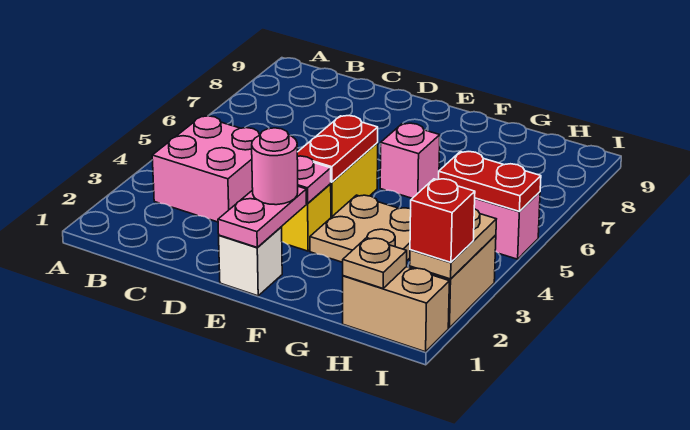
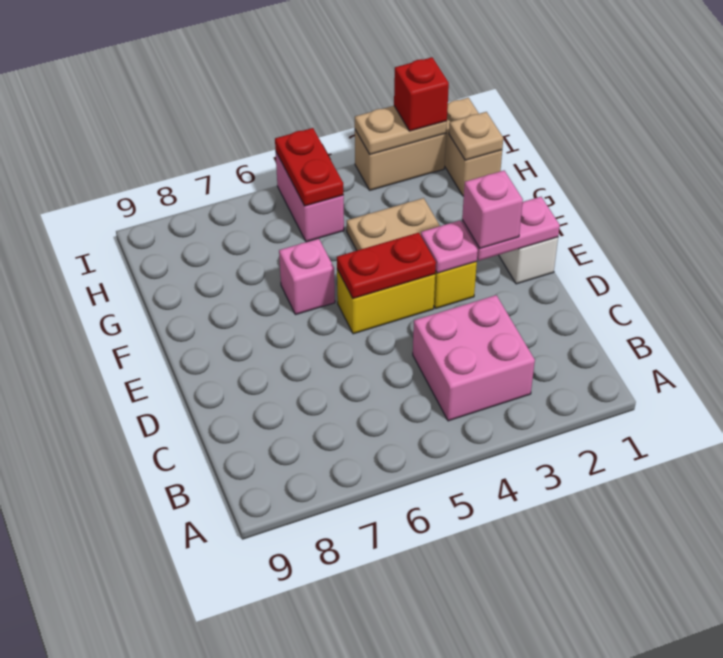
pink 1x1 round brick [252,128,298,205] -> pink 1x1 brick [462,171,523,248]

